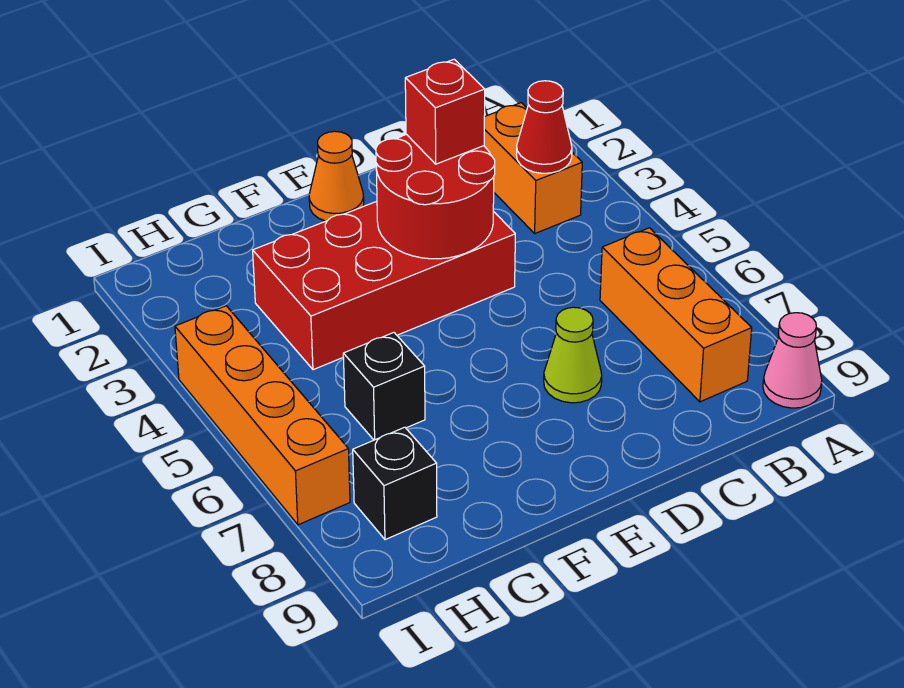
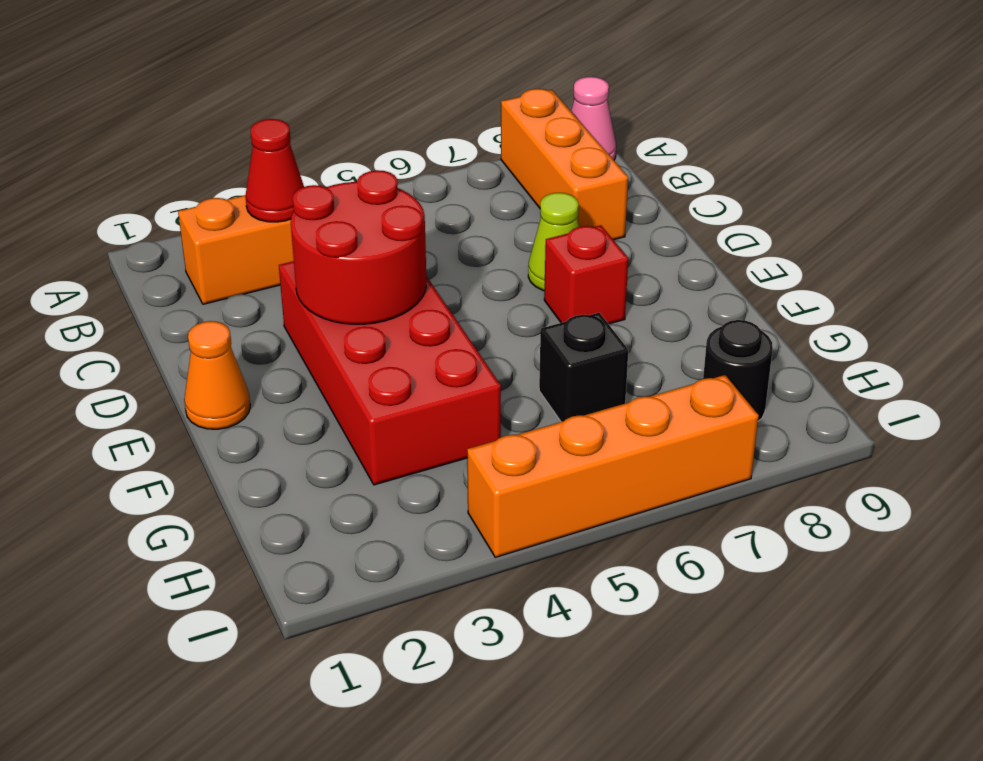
orange 1x3 brick [600,228,752,402] -> orange 1x3 brick turned to [501,89,628,240]
red 1x1 brick [405,59,485,164] -> red 1x1 brick moved to [544,225,628,324]
black 1x1 brick [353,427,437,540] -> black 1x1 round brick [703,320,773,421]

